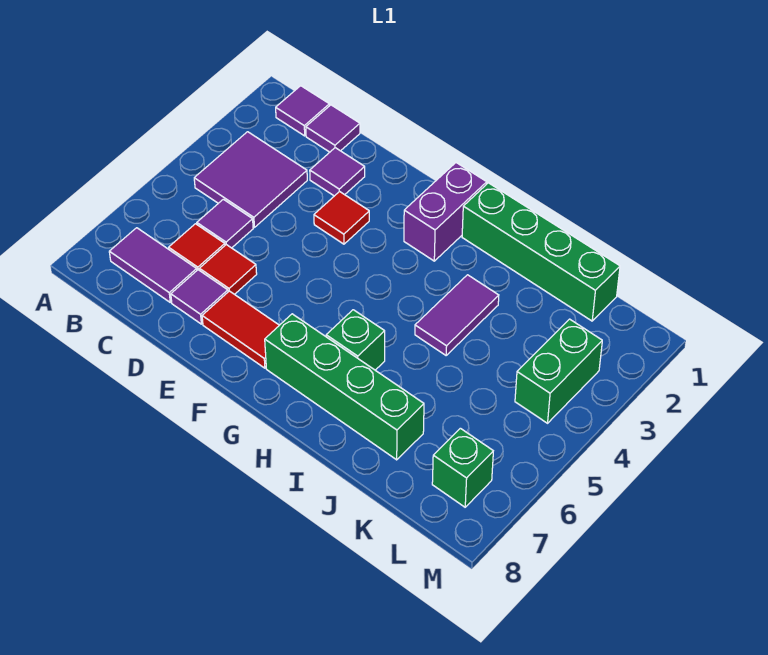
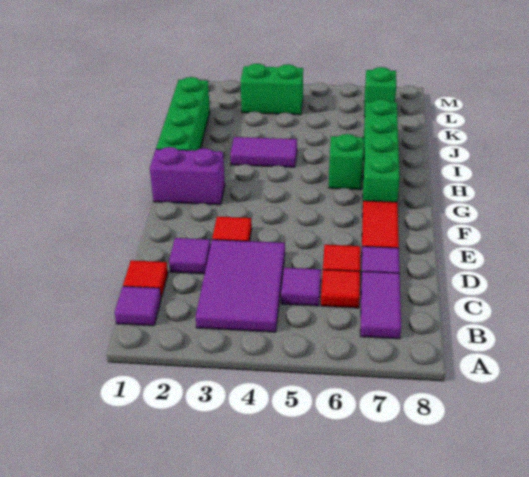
purple 2x2 tile [194,132,307,227] -> purple 2x3 tile [196,240,285,332]
purple 1x1 tile [306,105,360,152] -> red 1x1 tile [123,260,168,298]

